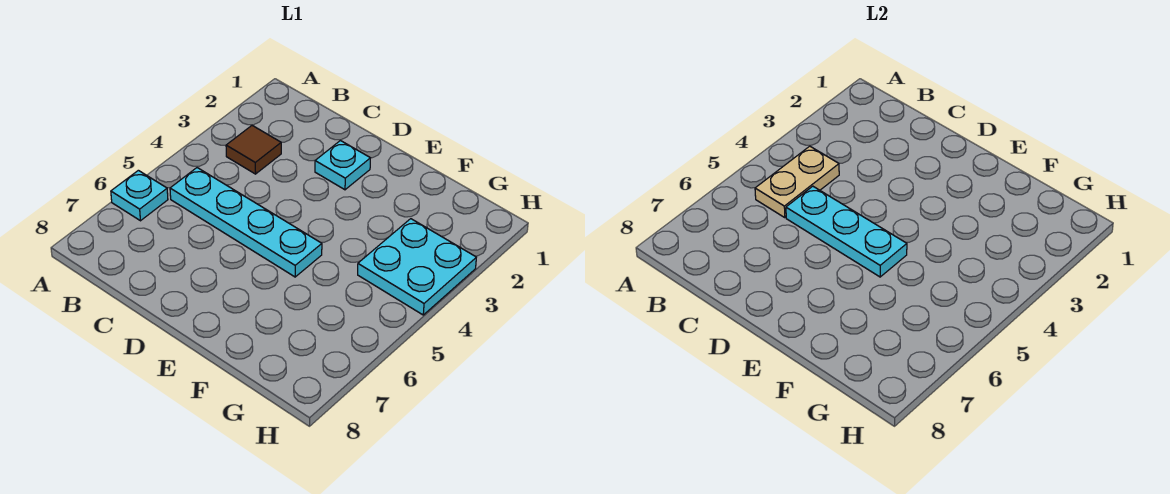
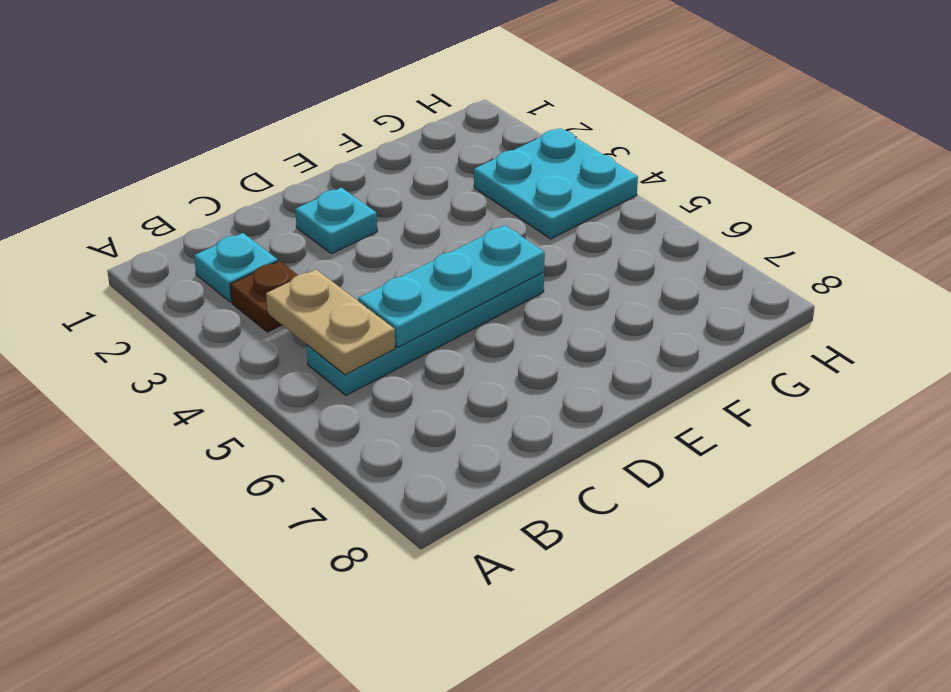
cyan 1x1 plate [111,170,168,221] -> cyan 1x1 plate moved to [194,233,278,302]
brown 1x1 tile [226,126,281,174] -> brown 1x1 plate [230,261,297,332]

